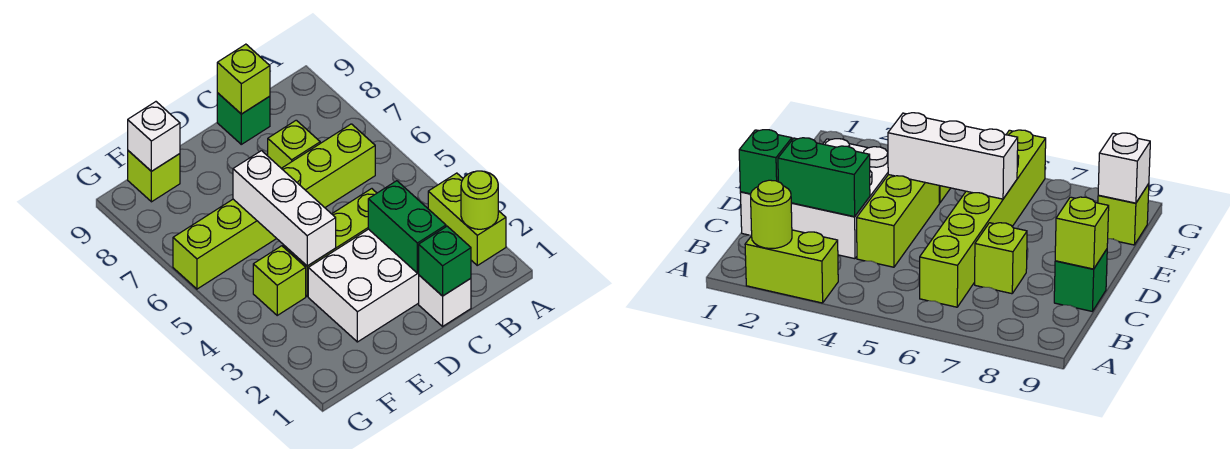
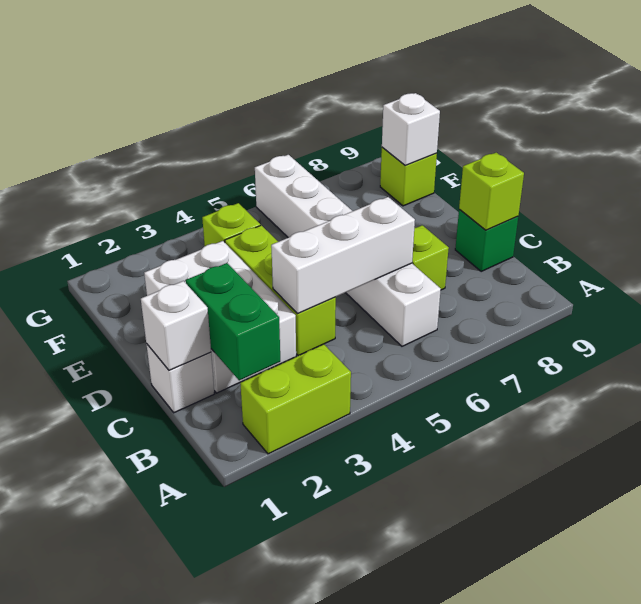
lime 1x1 round brick [461,171,498,229] -> none
lime 1x6 brick [173,124,375,289] -> white 1x6 brick [255,155,441,346]
green 1x1 brick [419,226,471,296] -> white 1x1 brick [141,281,211,370]
green 1x2 brick [368,181,446,273] -> green 1x2 brick turned to [186,263,280,380]
white 1x3 brick [233,151,336,266] -> white 1x3 brick moved to [271,197,415,314]

